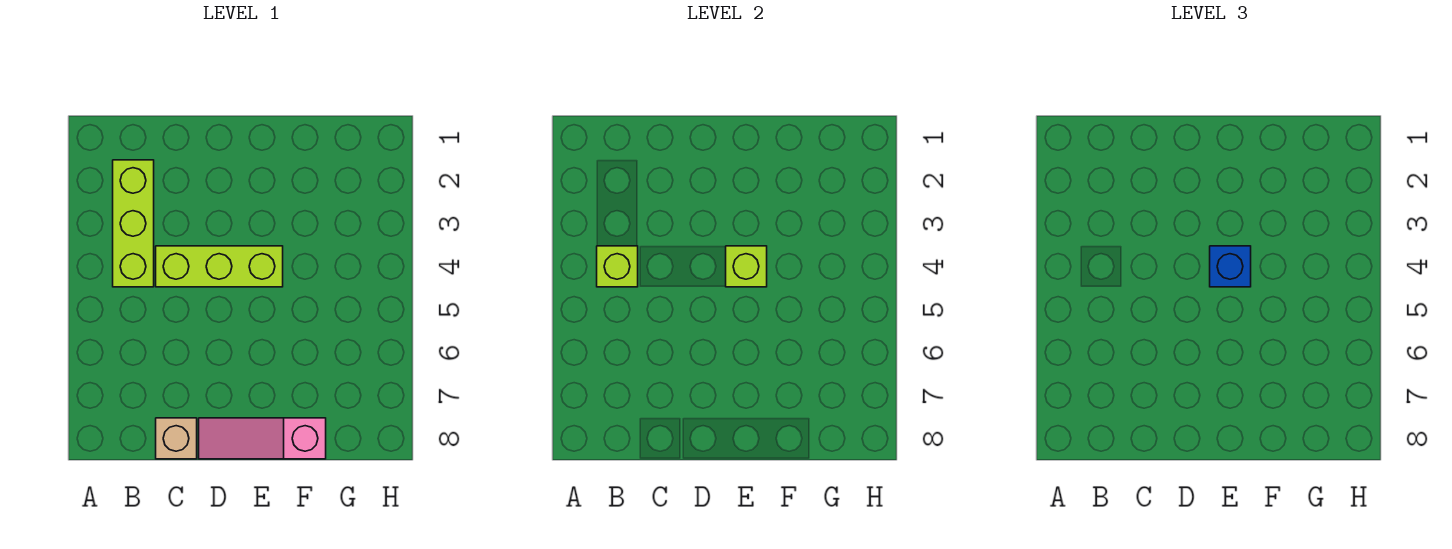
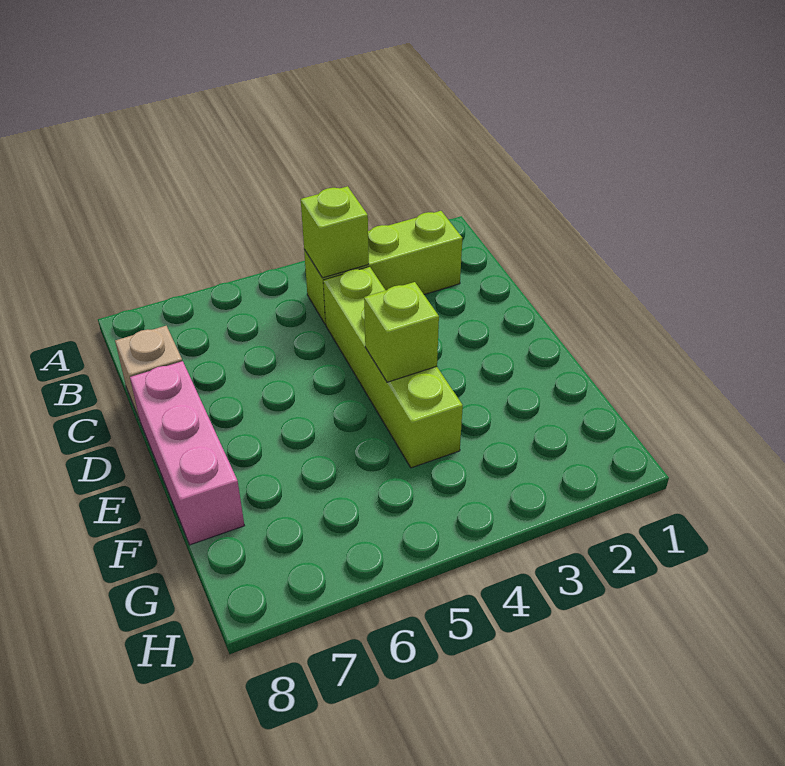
lime 1x3 brick [156,246,283,287] -> lime 1x4 brick [323,267,463,468]
pink 1x3 slope [199,418,326,459] -> pink 1x3 brick [130,361,244,545]
blue 1x1 brick [1210,246,1251,287] -> none

